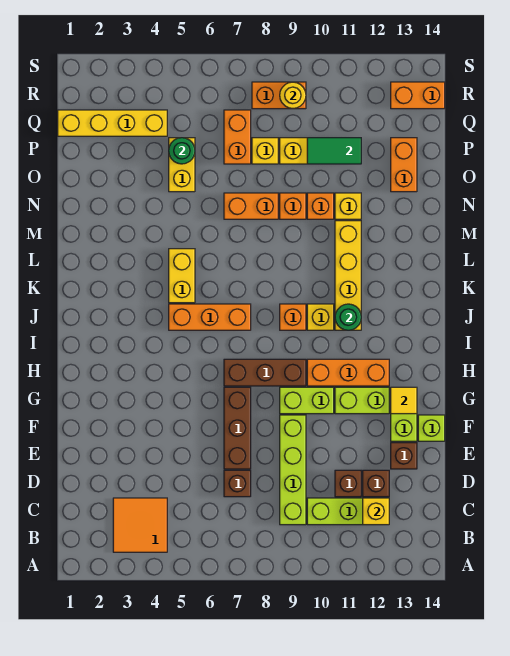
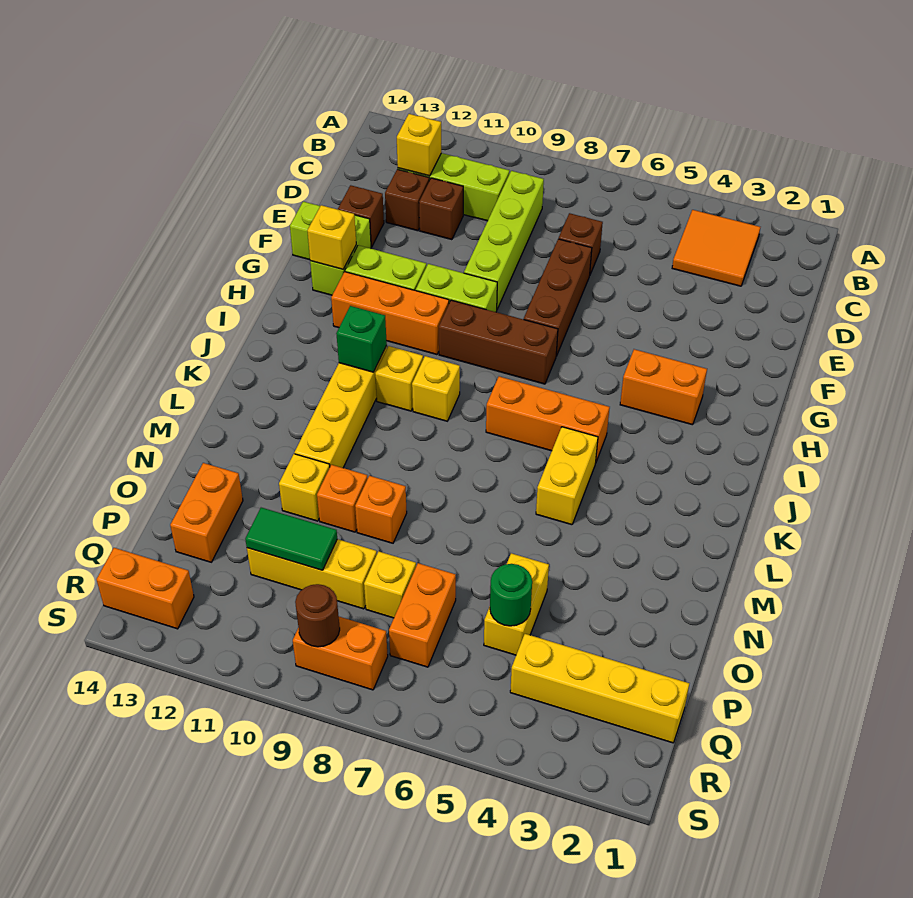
yellow 1x1 tile [391,387,417,414] -> yellow 1x1 brick [307,205,356,269]
orange 1x1 brick [280,304,306,330] -> yellow 1x1 brick [412,356,460,421]
green 1x1 round brick [335,304,361,330] -> green 1x1 brick [336,306,387,372]
orange 1x2 brick [224,193,278,219] -> orange 1x2 brick moved to [620,349,707,425]
yellow 1x1 round brick [280,82,306,109] -> brown 1x1 round brick [295,584,340,647]

